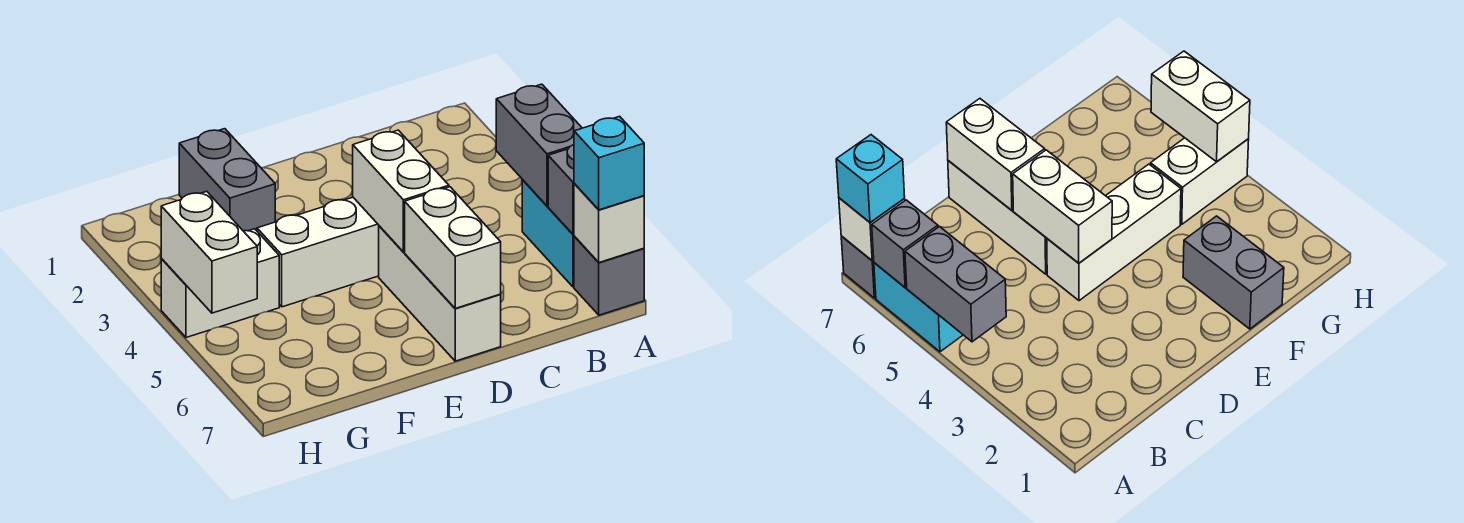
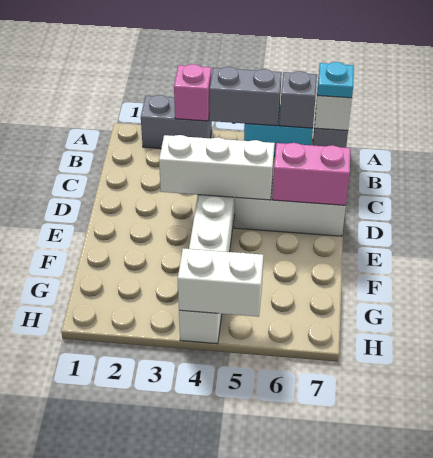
none -> pink 1x1 brick [174,64,211,121]
cyan 1x1 brick [574,116,644,210] -> cyan 1x1 plate [317,62,354,98]
white 1x2 brick [353,130,449,252] -> white 1x3 brick [159,135,275,200]
white 1x2 brick [405,187,501,308] -> pink 1x2 brick [272,143,351,206]
grey 1x2 brick [179,129,275,231] -> grey 1x2 brick moved to [141,95,212,149]

